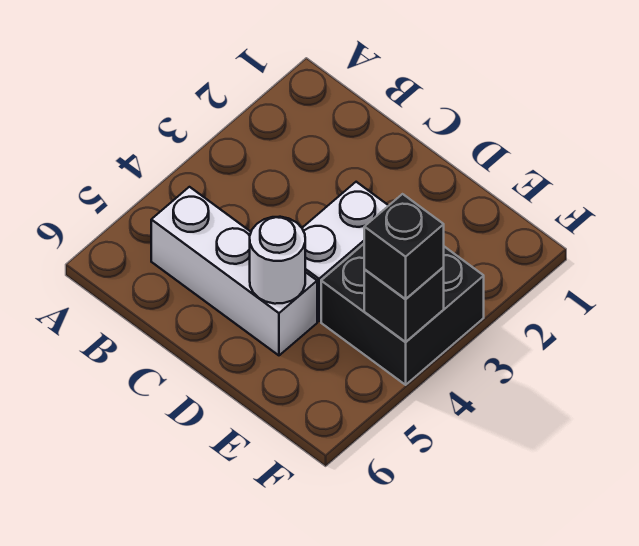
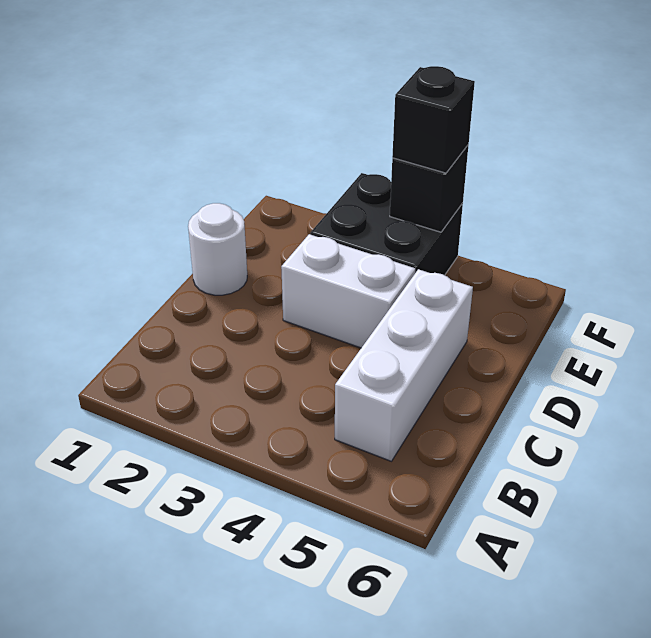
white 1x1 round brick [250,217,305,304] -> white 1x1 round brick moved to [188,203,247,295]

